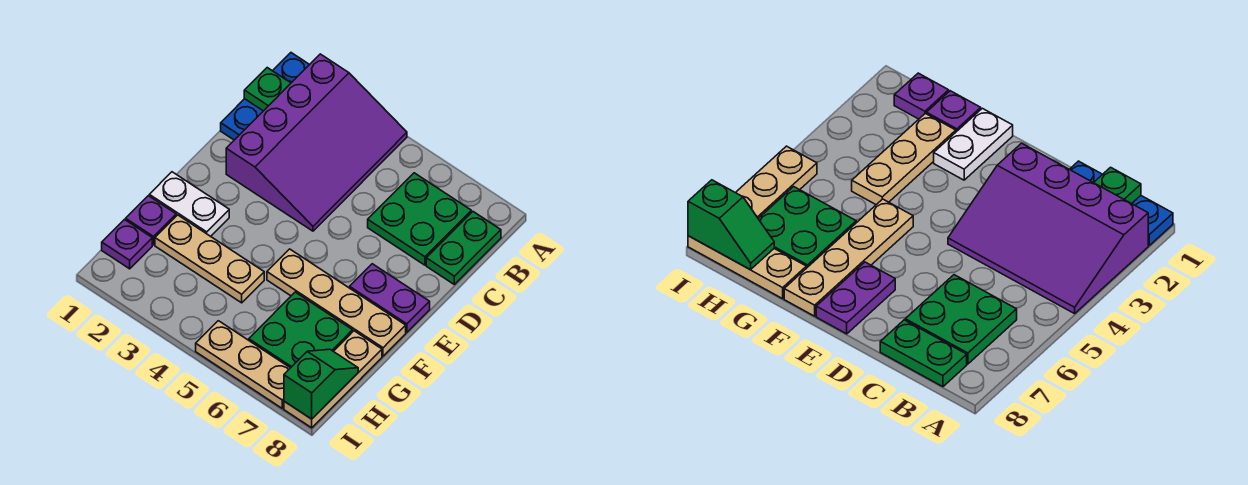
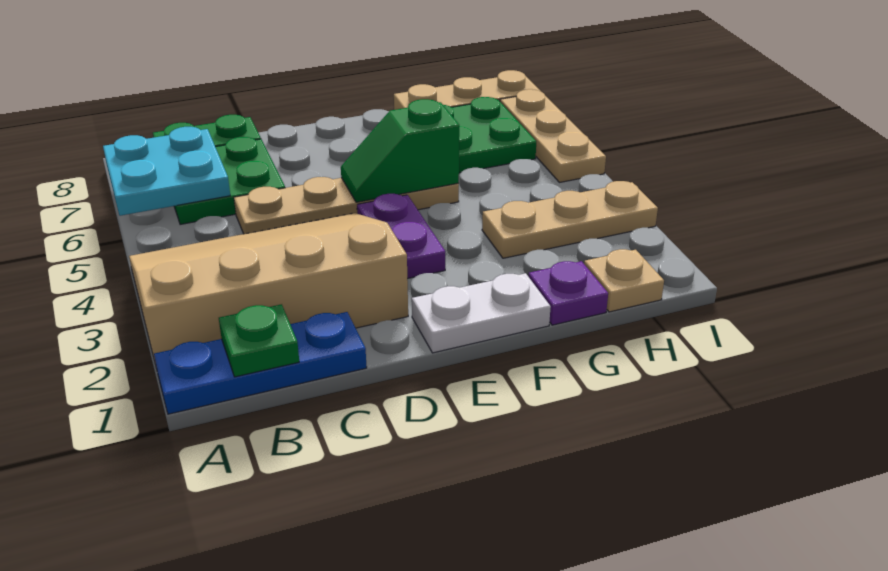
purple 3x4 slope [226,54,407,231] -> tan 3x4 slope [129,213,408,365]
none -> cyan 2x2 plate [103,127,230,216]
purple 1x2 plate [350,264,430,332] -> purple 1x2 plate moved to [357,194,445,279]
white 1x2 plate [149,172,229,236] -> white 1x2 plate turned to [412,273,551,353]
tan 1x4 plate [267,249,406,356] -> tan 1x4 plate turned to [234,177,459,234]
tan 1x3 plate [155,215,264,303] -> tan 1x3 plate turned to [482,181,658,258]
purple 1x1 plate [102,220,152,269] -> tan 1x1 plate [584,249,664,312]
green 1x2 slope [284,349,358,419] -> green 1x2 slope moved to [341,99,459,202]

